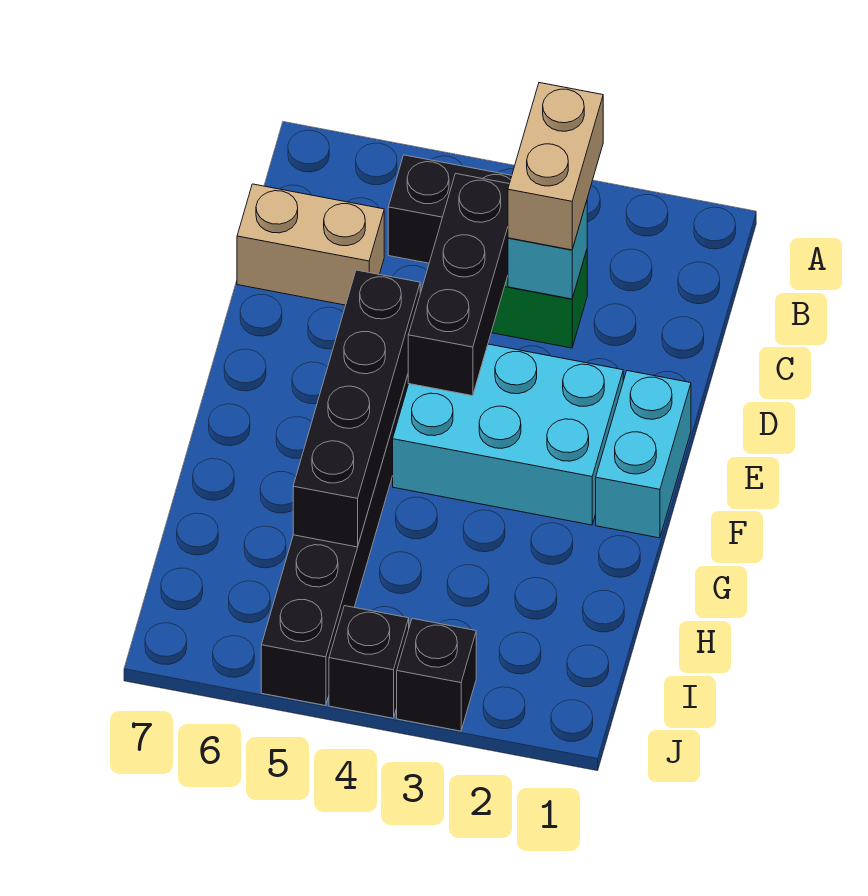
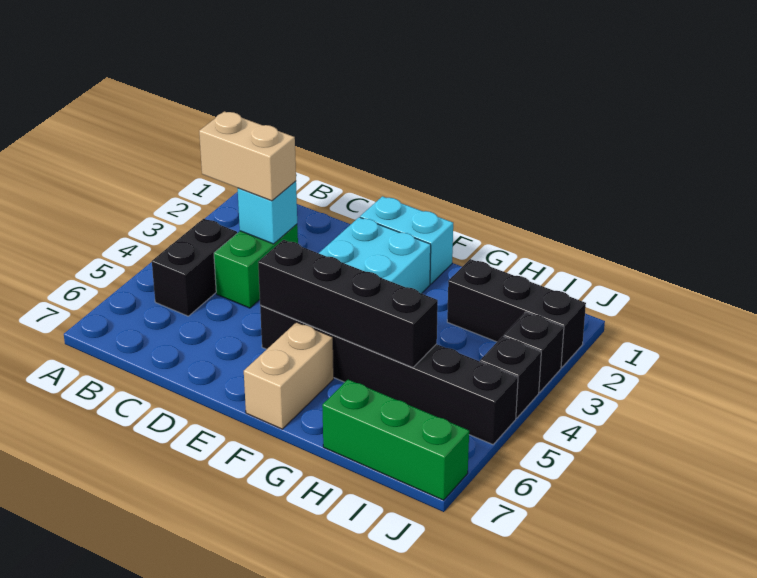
black 1x3 brick [408,174,509,396] -> black 1x3 brick moved to [447,259,586,367]
tan 1x2 brick [237,184,384,305] -> tan 1x2 brick moved to [244,322,334,429]
none -> green 1x3 brick [322,380,469,500]

